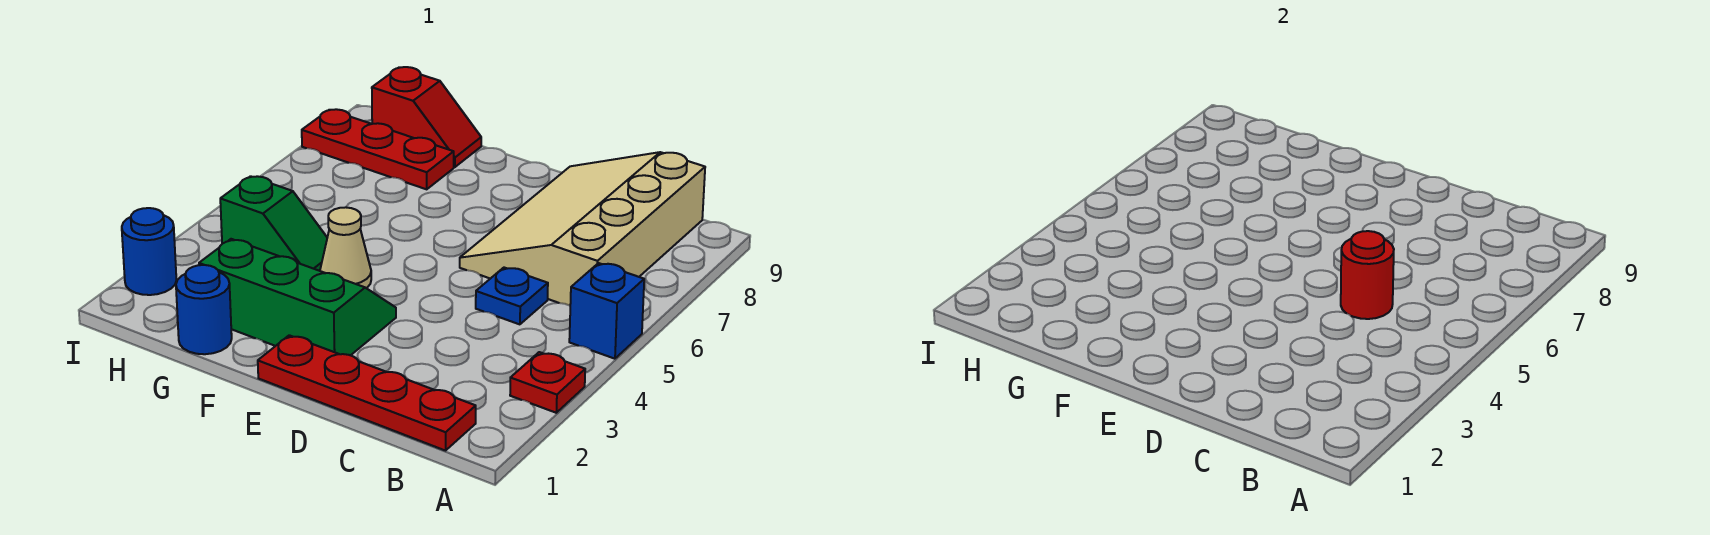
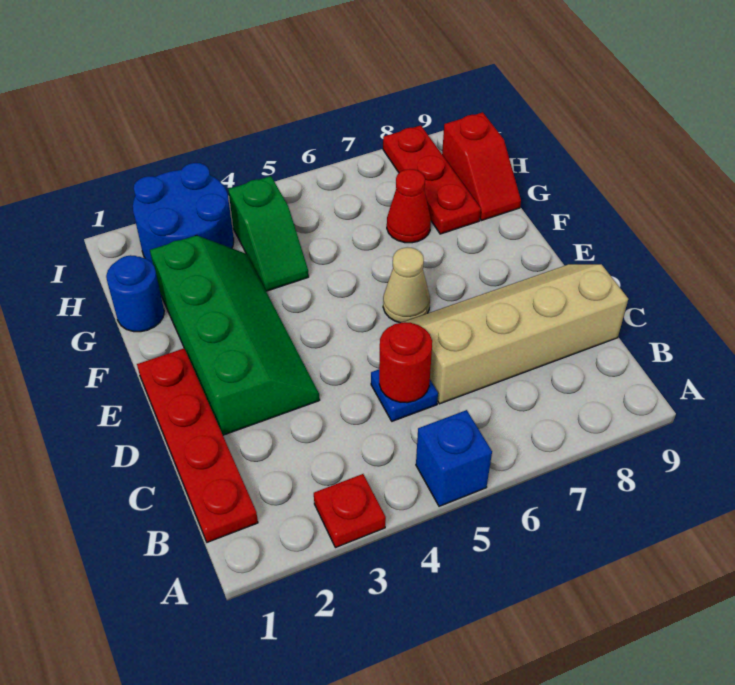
tan 3x4 slope [460,152,705,305] -> tan 2x4 slope [402,264,628,404]
green 2x3 slope [199,239,396,355] -> green 2x4 slope [150,235,320,435]
tan 1x1 cone [320,207,371,288] -> tan 1x1 cone moved to [383,247,430,323]
none -> red 1x1 cone [387,169,431,243]
blue 1x1 round brick [122,208,176,295] -> blue 2x2 round brick [133,163,234,264]

